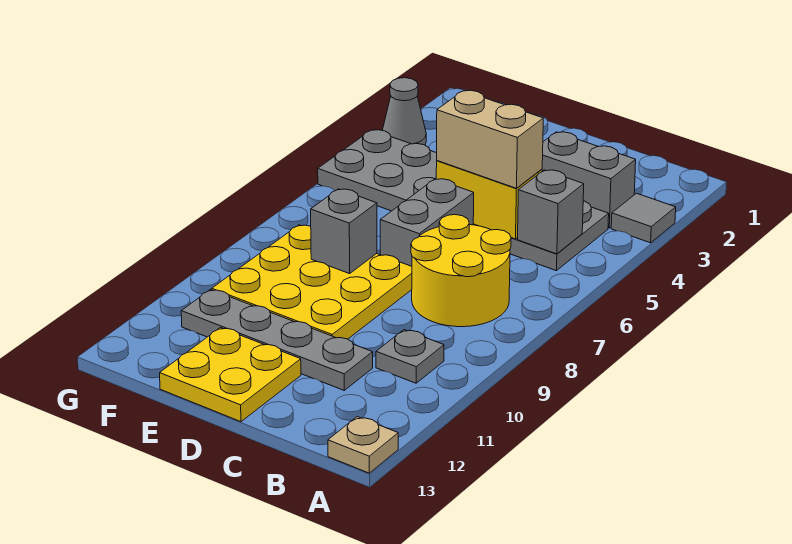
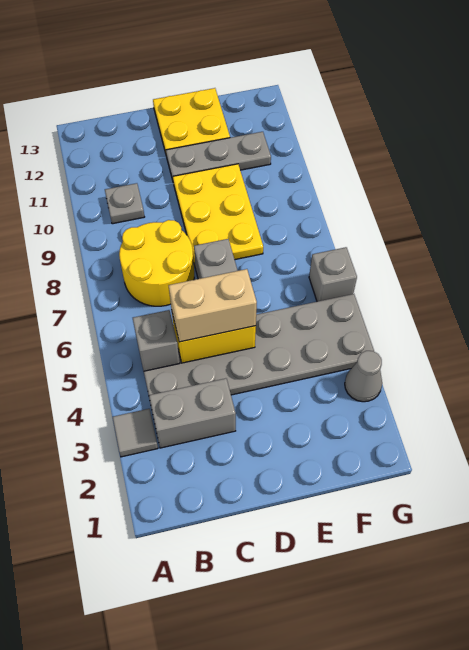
tan 1x1 plate [328,417,398,473] -> none
grey 1x4 plate [181,290,373,390] -> grey 1x3 plate [166,132,271,180]
yellow 3x3 plate [212,225,412,339] -> yellow 2x3 plate [173,164,263,265]
grey 1x1 brick [311,189,377,274] -> grey 1x1 brick moved to [309,247,357,302]

